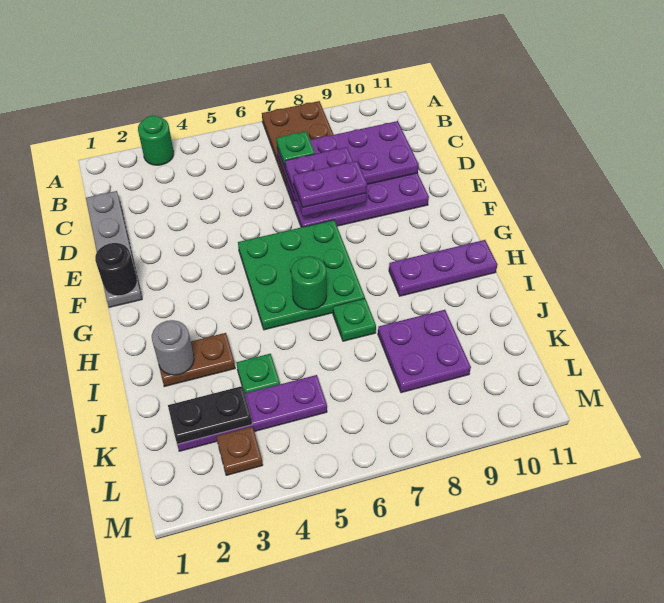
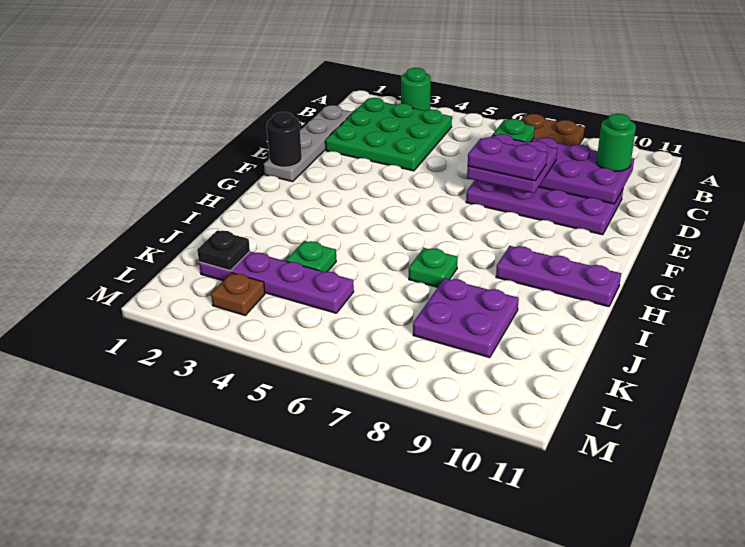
green 3x3 plate [238,220,365,330] -> green 3x3 plate moved to [325,98,452,171]
green 1x1 round brick [291,256,327,310] -> green 1x1 round brick moved to [597,114,636,171]
brown 1x2 plate [159,333,235,387] -> none
grey 1x1 round brick [152,320,194,375] -> none
black 1x2 plate [168,386,252,444] -> black 1x1 plate [197,230,250,271]

